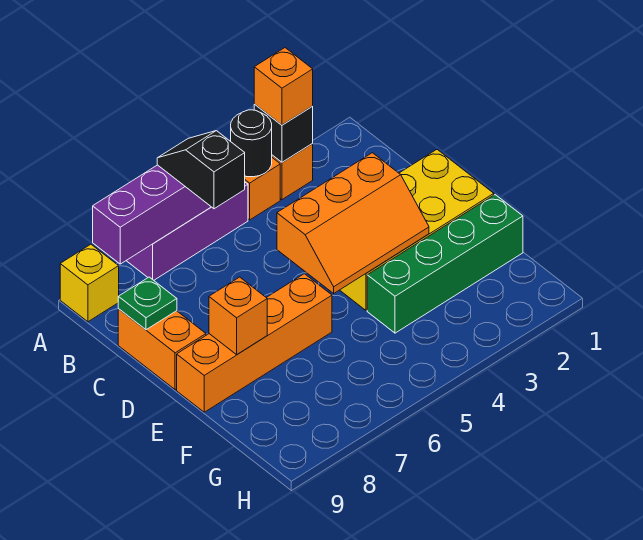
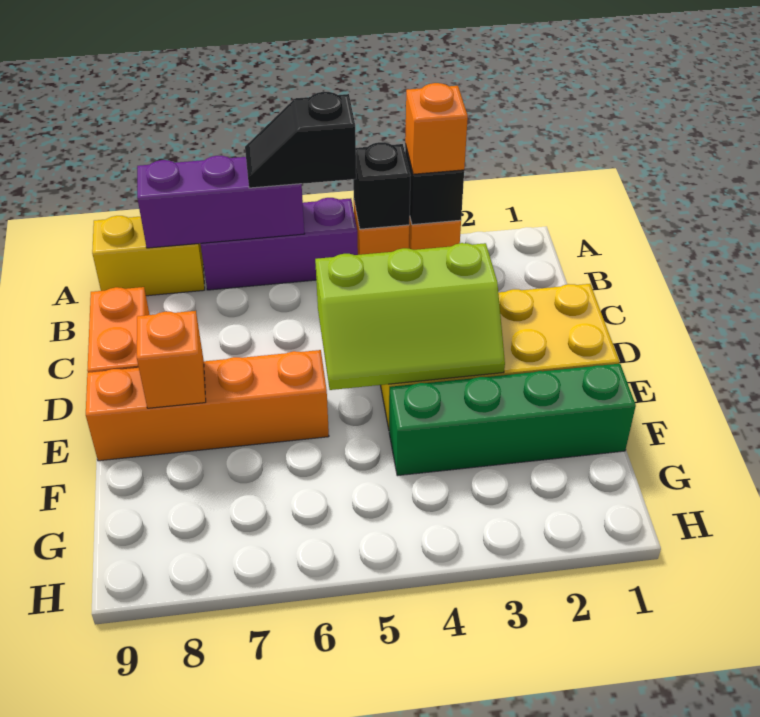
black 1x1 round brick [231,110,272,177] -> black 1x1 brick [353,142,411,229]
black 1x2 slope [157,131,245,209] -> black 1x2 slope turned to [245,92,356,188]
yellow 1x1 brick [60,244,119,322] -> yellow 1x2 brick [92,216,205,296]
green 1x1 plate [118,277,177,330] -> none
orange 2x3 slope [277,153,429,293] -> lime 2x3 slope [315,243,505,390]

